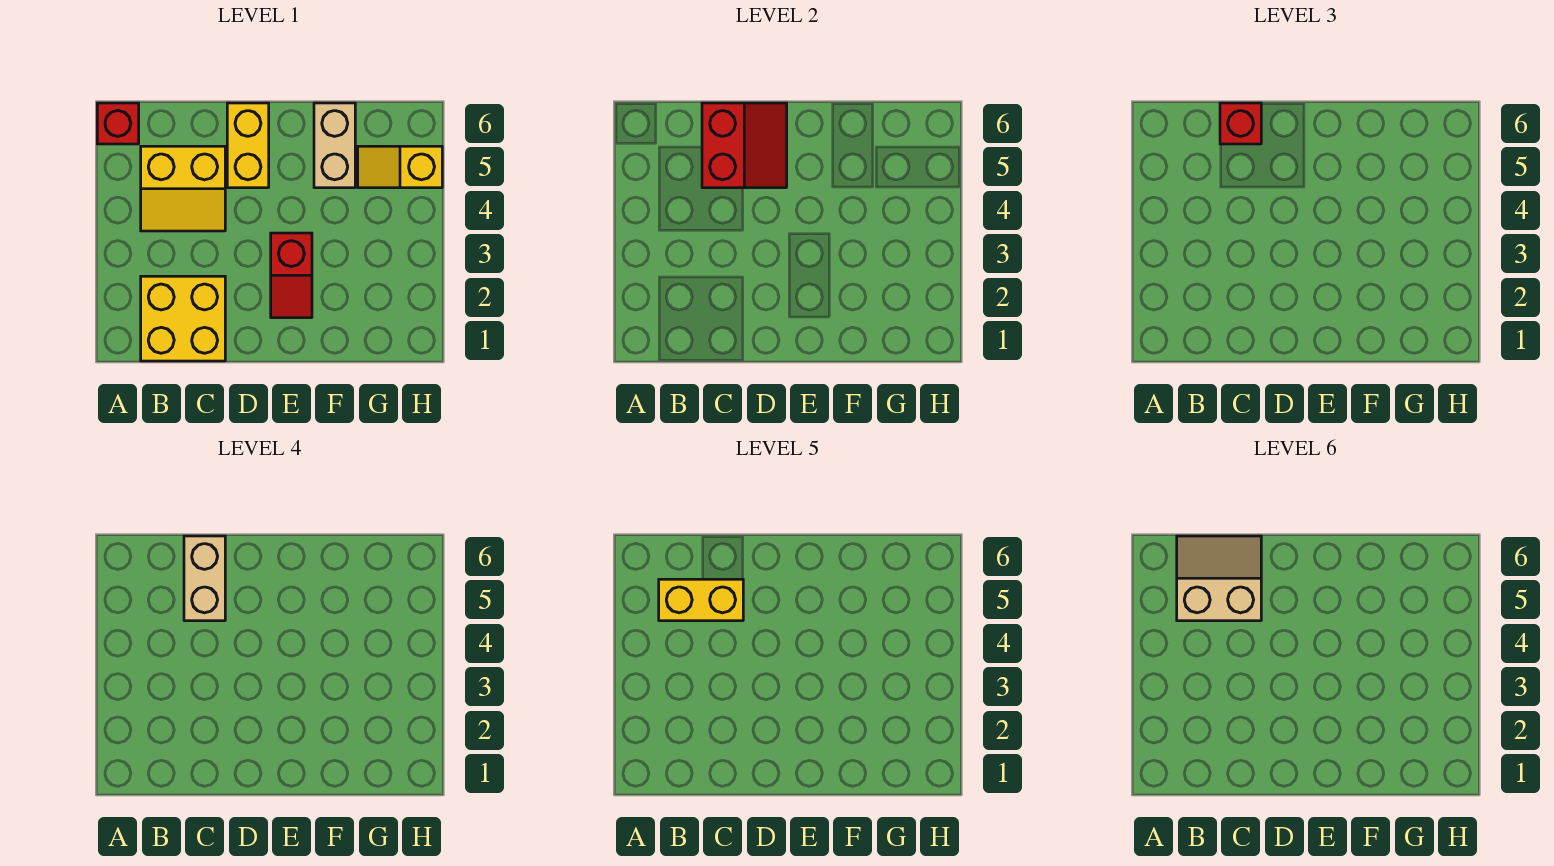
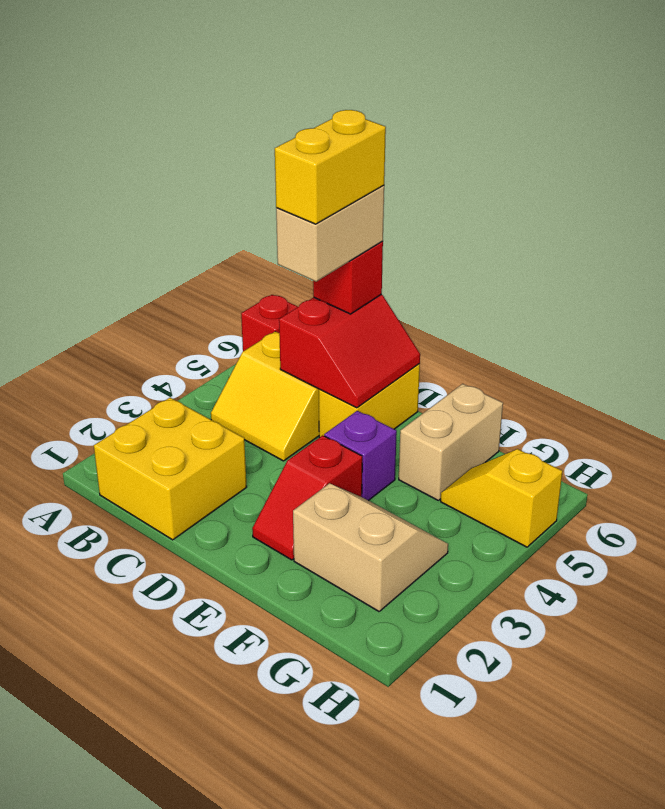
yellow 1x2 brick [659,579,743,621] -> yellow 1x2 brick turned to [275,110,386,224]
tan 2x2 slope [1177,536,1261,621] -> tan 2x2 slope moved to [293,483,448,611]
none -> purple 1x1 brick [324,411,397,501]

